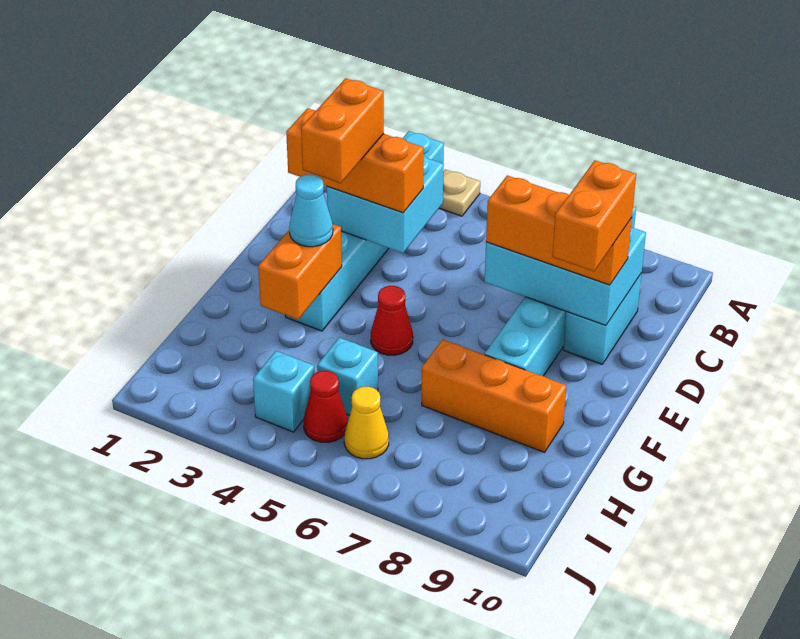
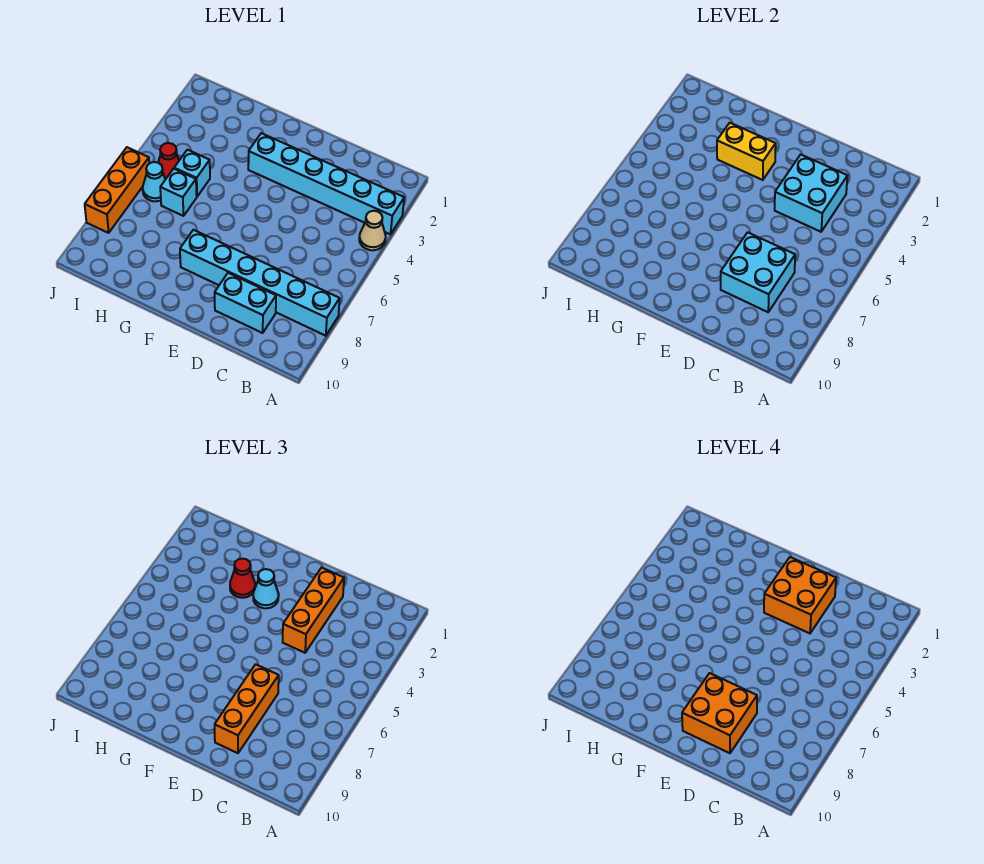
tan 1x1 plate [439,169,480,216] -> tan 1x1 cone [359,211,386,250]
cyan 2x3 brick [485,227,646,326] -> cyan 2x2 brick [721,232,795,312]
orange 1x2 brick [301,78,384,183] -> orange 2x2 brick [764,557,836,633]
orange 1x2 brick [552,160,636,271] -> orange 2x2 brick [682,673,757,753]
orange 1x2 brick [258,224,342,320] -> yellow 1x2 brick [717,123,776,180]
red 1x1 cone [371,286,413,355] -> red 1x1 cone moved to [230,559,255,598]
orange 1x3 brick [422,339,566,452] -> orange 1x3 brick moved to [85,147,149,233]
cyan 1x1 brick [253,351,314,432] -> cyan 1x1 brick moved to [160,169,197,216]
yellow 1x1 cone [344,387,389,459] -> cyan 1x1 cone [143,162,166,201]

